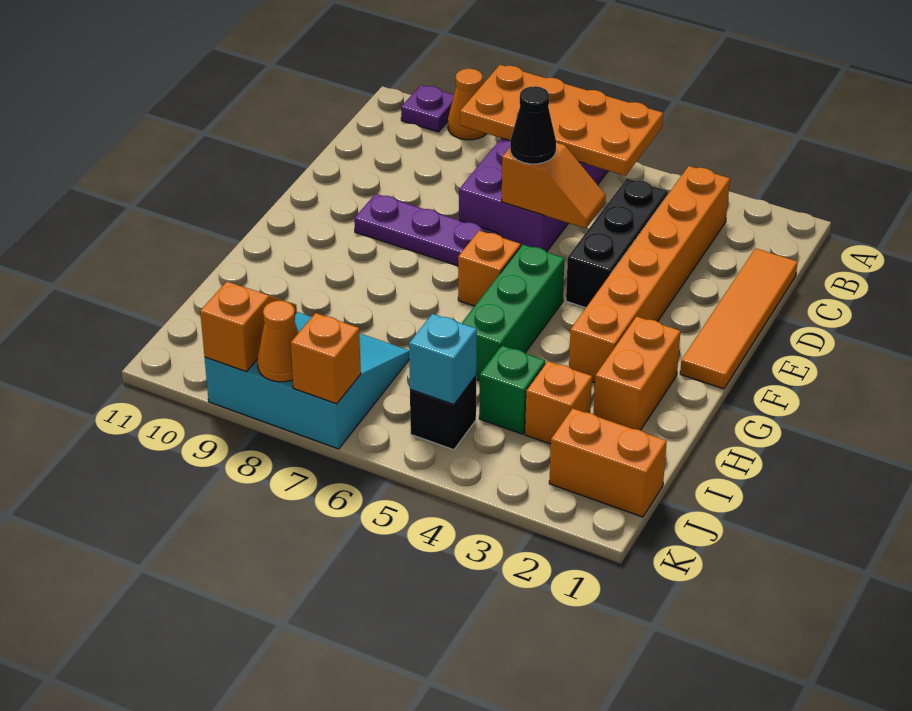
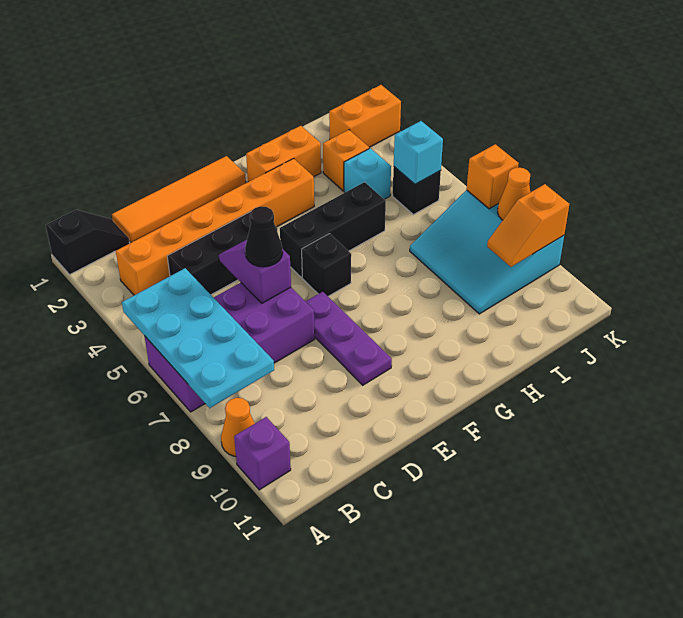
none -> black 1x2 slope [46,210,130,274]
orange 2x4 plate [460,65,663,176] -> cyan 2x4 plate [122,268,274,408]
purple 1x1 plate [401,85,454,132] -> purple 1x1 brick [234,417,291,490]
orange 1x2 slope [502,142,606,228] -> purple 1x2 slope [219,240,291,303]
green 1x3 brick [462,245,564,381] -> black 1x3 brick [280,182,386,277]
orange 1x1 brick [458,231,520,306] -> black 1x1 brick [302,234,351,296]
green 1x1 brick [479,346,545,434] -> cyan 1x1 brick [344,148,391,199]
orange 1x2 brick [549,408,667,517] -> orange 1x2 brick turned to [329,85,401,147]

